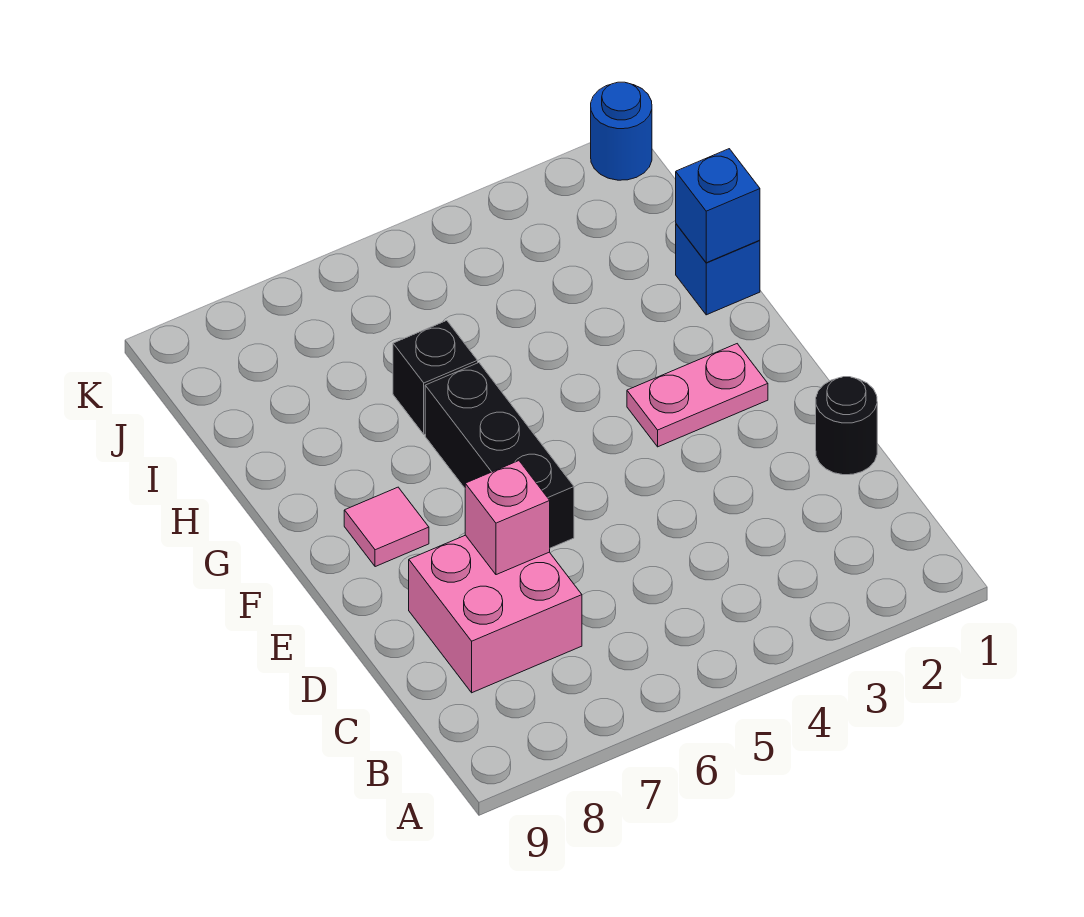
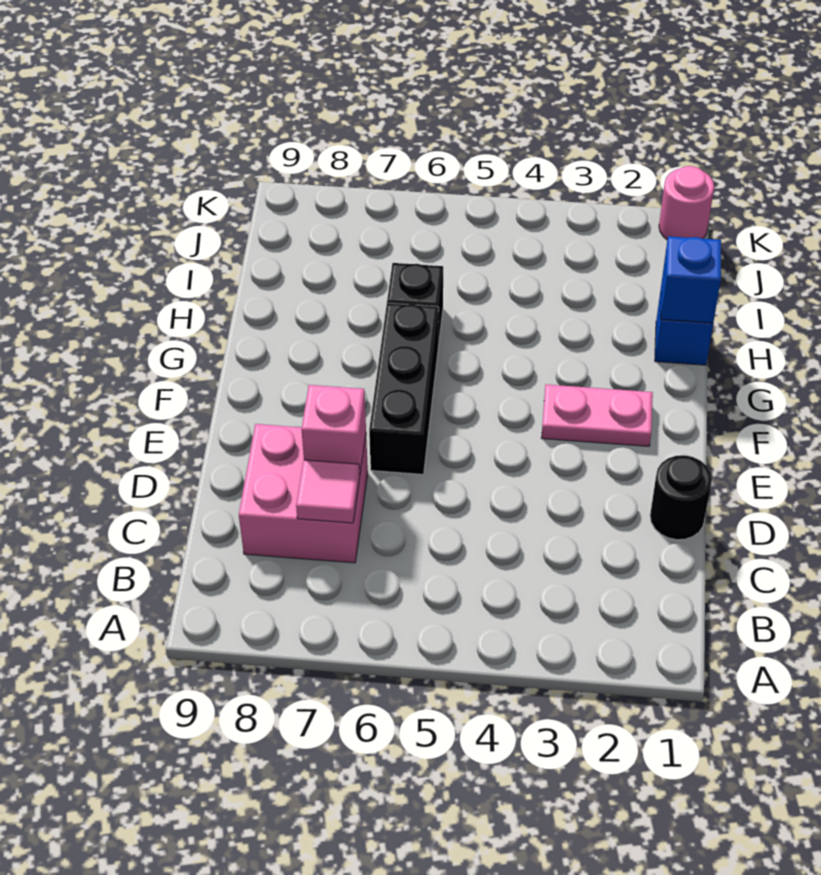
pink 1x1 tile [344,487,429,567] -> pink 1x1 tile moved to [296,460,360,523]
blue 1x1 round brick [591,82,652,180] -> pink 1x1 round brick [659,166,714,240]

